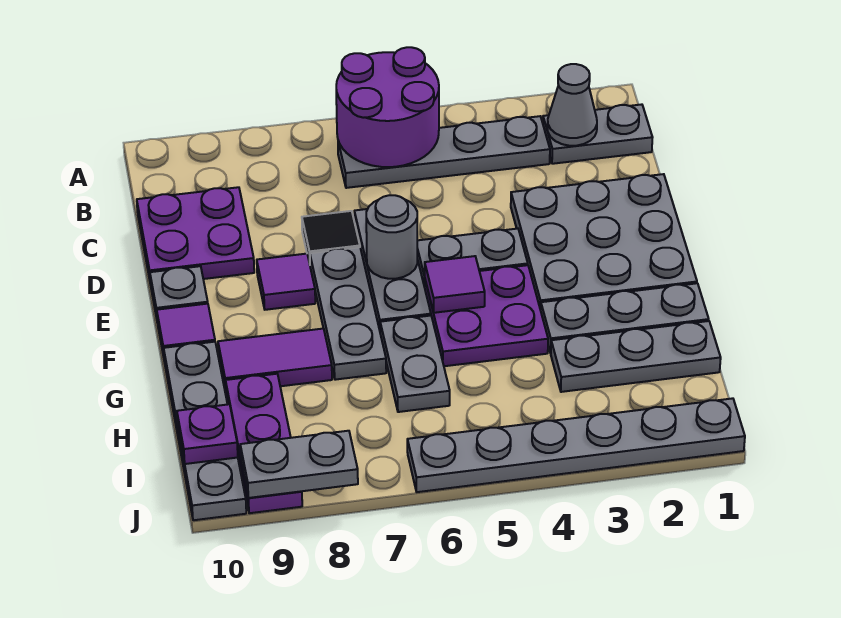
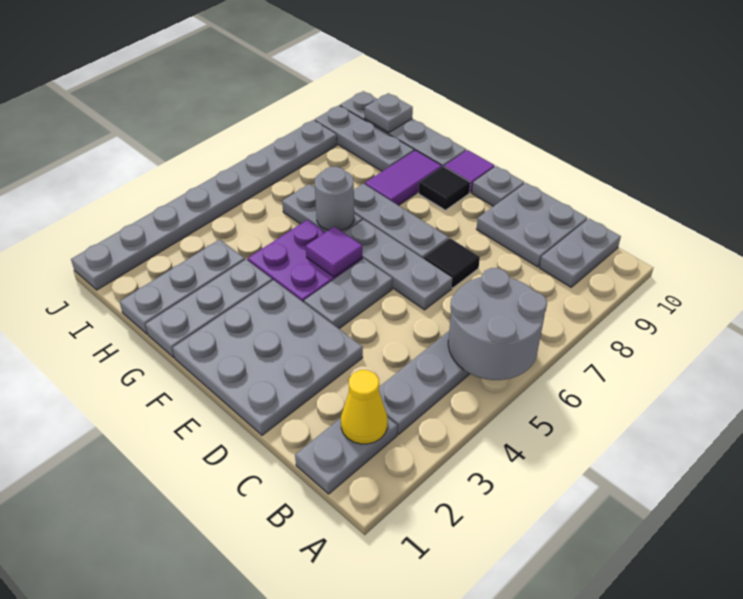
purple 2x2 round brick [336,47,439,167] -> grey 2x2 round brick [448,268,547,380]
grey 1x1 cone [548,64,597,146] -> yellow 1x1 cone [341,370,388,444]
purple 2x2 plate [137,187,254,285] -> grey 2x2 plate [477,183,587,267]
grey 1x1 round brick [366,195,417,279] -> grey 1x1 round brick moved to [315,167,354,230]
purple 1x1 tile [257,254,315,310] -> none
none -> black 1x1 tile [418,166,470,210]
purple 1x3 plate [225,374,302,513] -> grey 1x3 plate [315,105,414,171]
purple 1x1 plate [177,404,238,464] -> grey 1x1 plate [365,93,413,133]
grey 1x6 plate [407,398,745,492] -> grey 1x8 plate [71,120,337,290]
grey 1x2 plate [240,431,358,498] -> grey 1x2 plate moved to [539,219,621,287]

